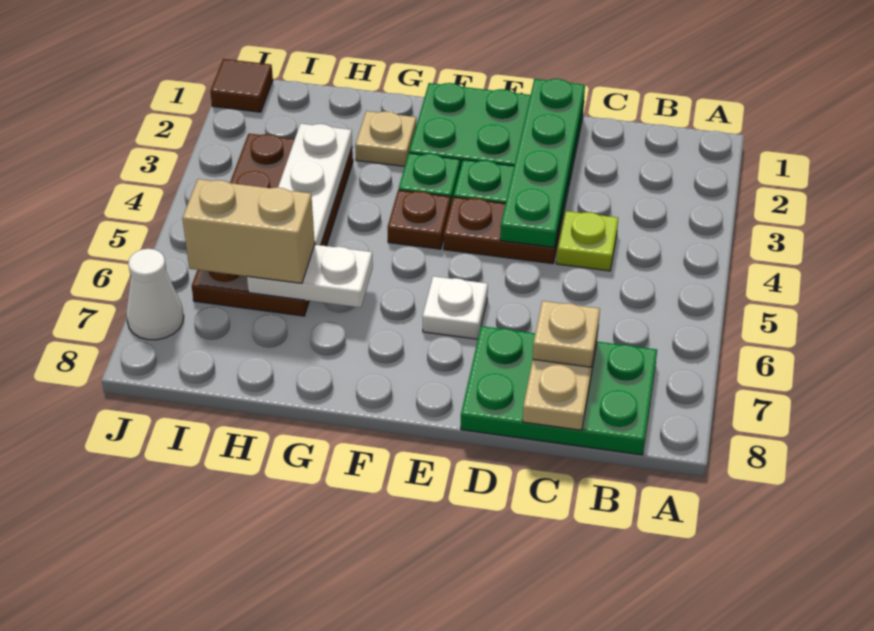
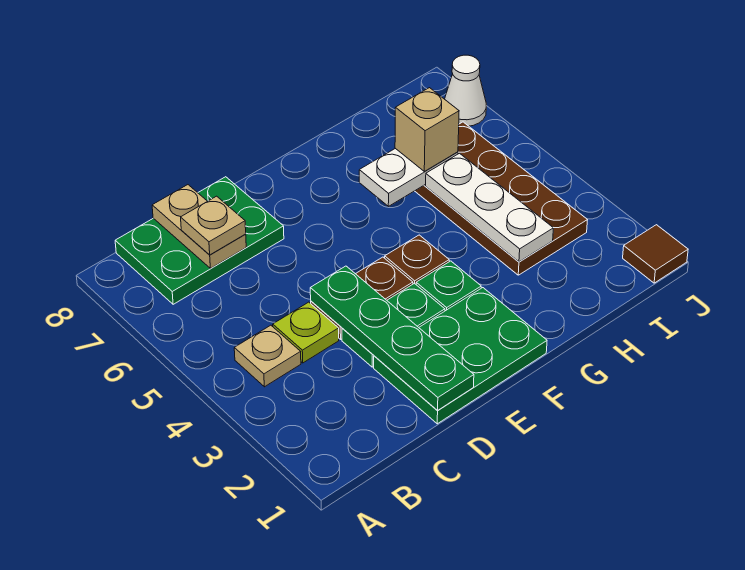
white 1x1 plate [423,276,488,339] -> none
tan 1x1 plate [355,111,416,166] -> tan 1x1 plate moved to [234,325,301,387]
tan 1x2 brick [182,179,315,283] -> tan 1x1 brick [395,88,459,171]

